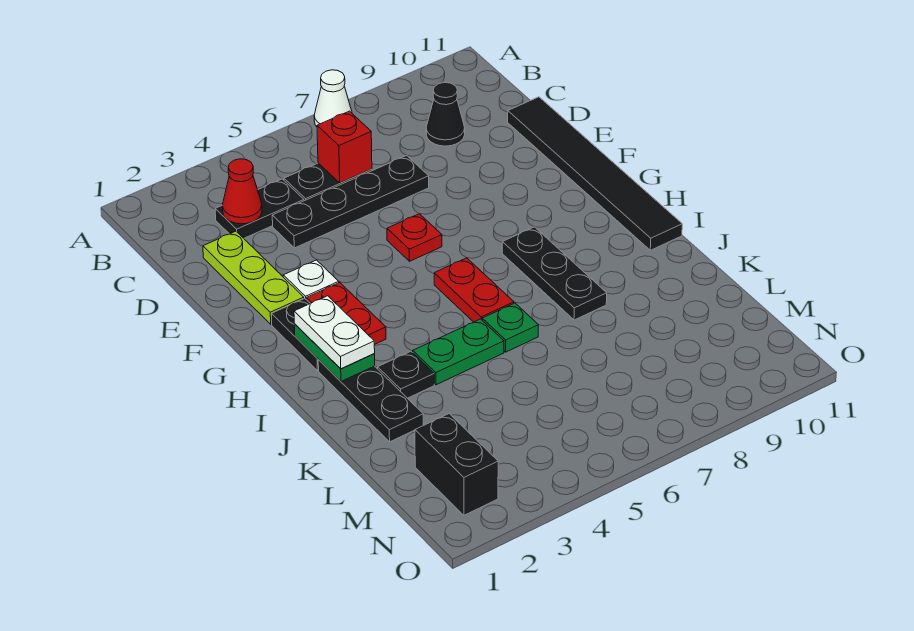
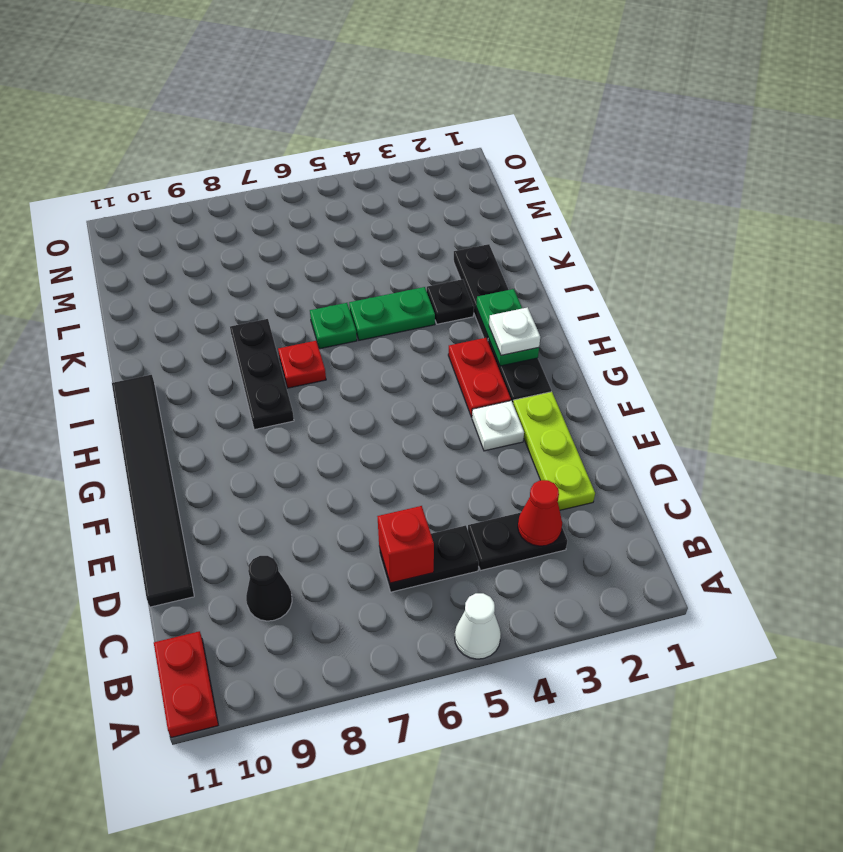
white 1x1 cone [314,70,352,127] -> white 1x1 cone moved to [455,593,501,659]
black 1x4 plate [272,156,429,248] -> none
red 1x1 plate [387,214,442,261] -> red 1x1 plate moved to [278,340,326,388]
white 1x2 plate [294,296,375,369] -> white 1x1 plate [489,307,540,355]
red 1x2 plate [434,258,514,322] -> red 1x2 plate moved to [154,631,218,738]
black 1x2 brick [415,414,498,515] -> none

